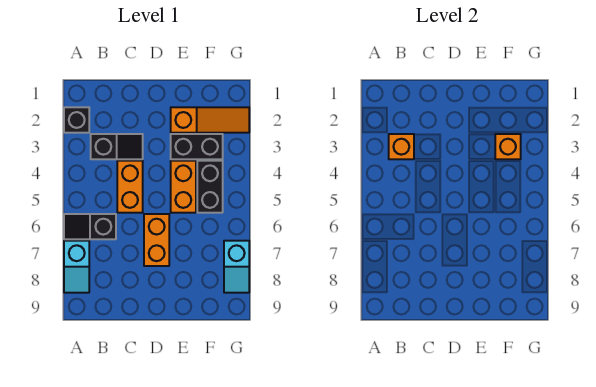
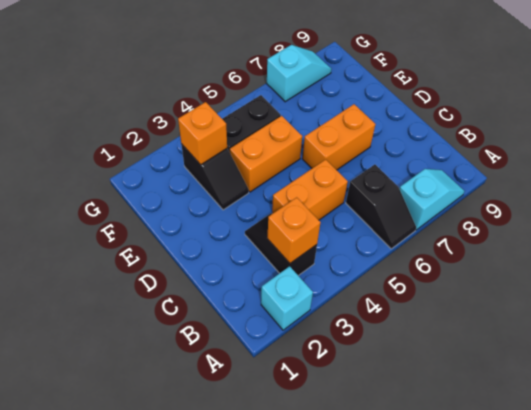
black 1x1 brick [64,107,89,133] -> cyan 1x1 brick [261,266,313,330]
orange 1x3 slope [171,107,249,133] -> none
black 1x2 brick [171,134,223,159] -> black 1x2 slope [181,144,249,210]

